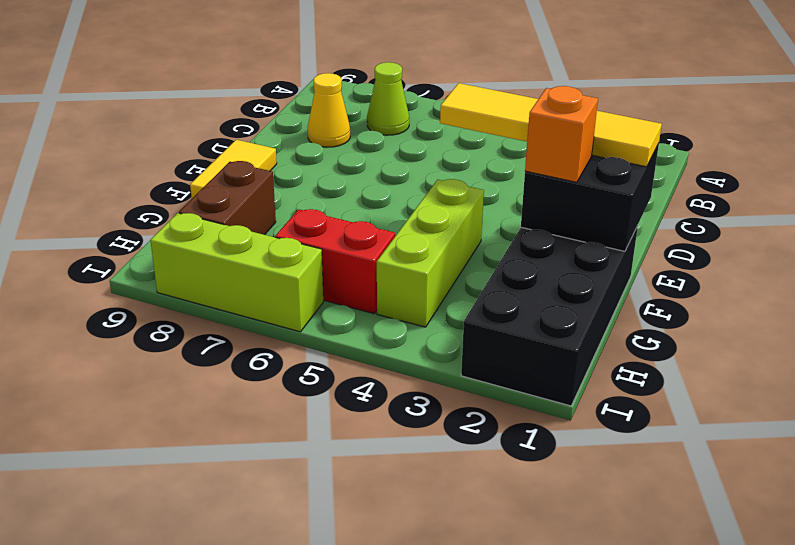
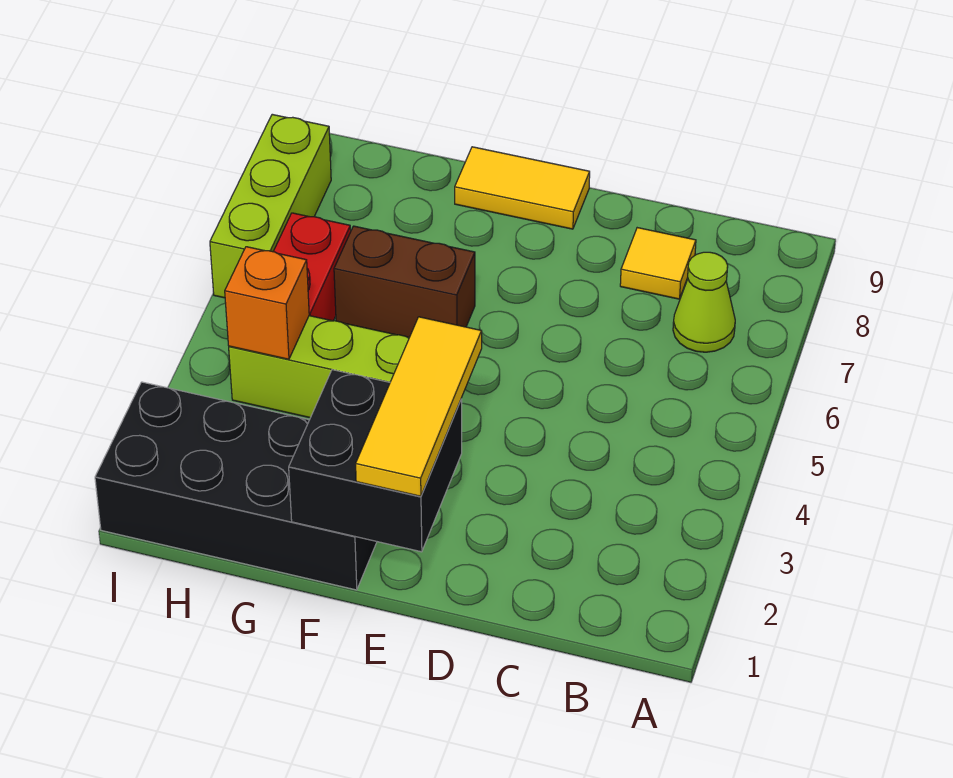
yellow 1x1 cone [308,73,350,147] -> yellow 1x1 tile [620,228,696,299]
yellow 1x4 tile [440,83,662,167] -> yellow 1x3 tile [356,317,482,496]
orange 1x1 brick [525,86,598,182] -> orange 1x1 brick moved to [225,247,309,359]
brown 1x2 brick [179,161,276,235] -> brown 1x2 brick moved to [334,226,475,338]

